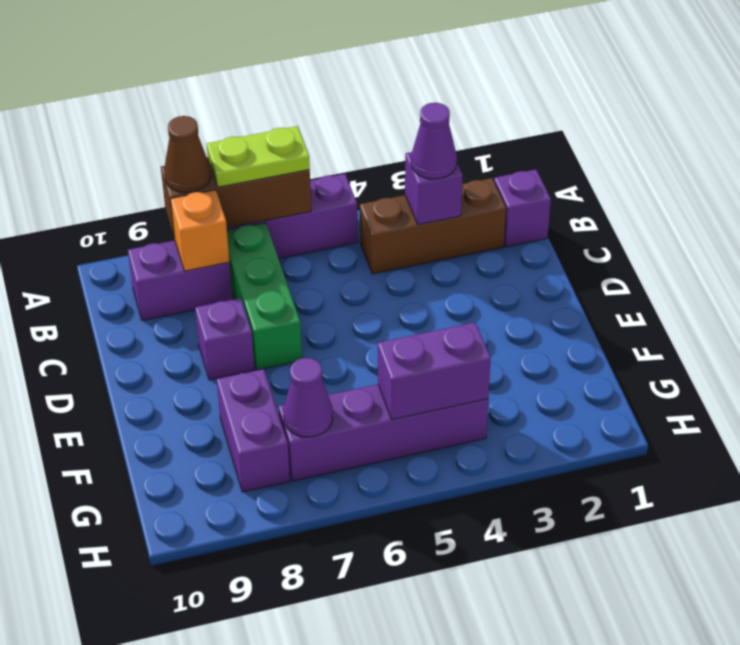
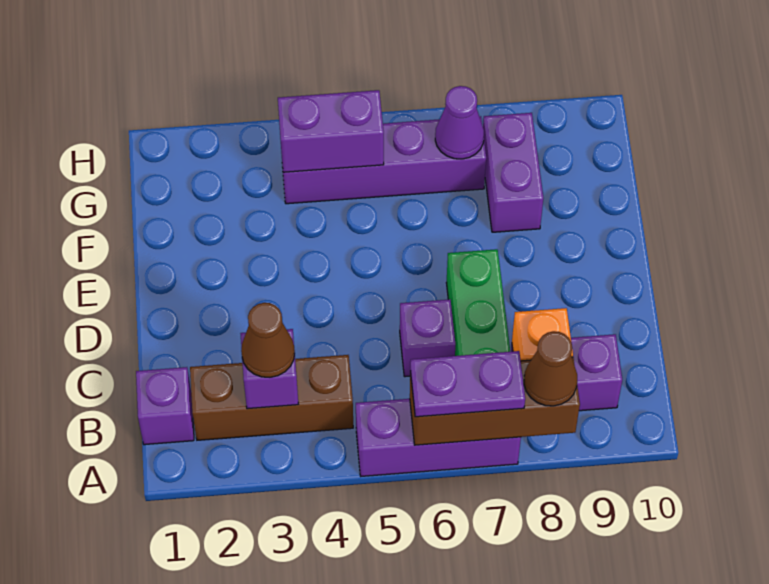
lime 1x2 plate [207,126,310,187] -> purple 1x2 plate [410,351,525,417]
purple 1x1 cone [411,103,457,179] -> brown 1x1 cone [241,303,295,377]
purple 1x1 brick [195,298,255,380] -> purple 1x1 brick moved to [400,299,456,377]

